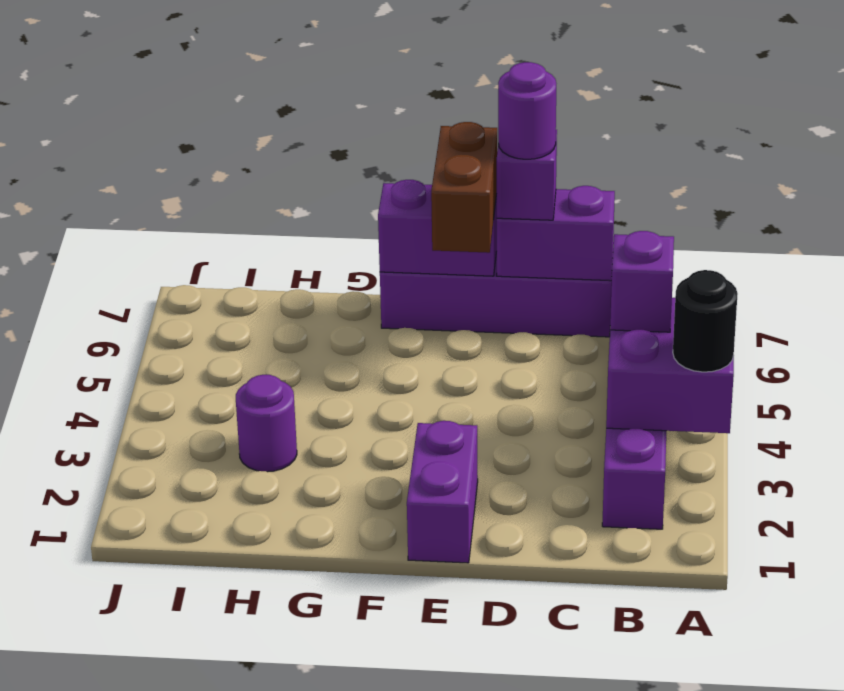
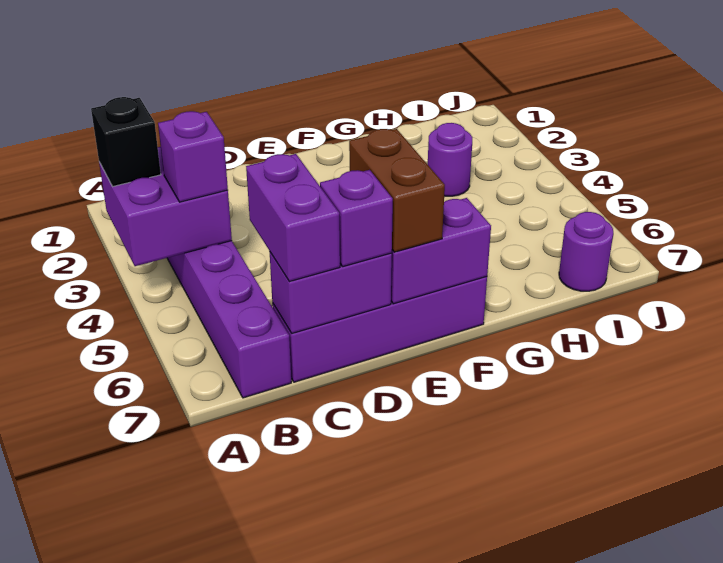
black 1x1 round brick [673,270,738,372] -> black 1x1 brick [91,97,161,187]
purple 1x1 round brick [498,62,556,159] -> purple 1x1 round brick moved to [559,212,613,291]
purple 1x2 brick [407,421,478,563] -> purple 1x2 brick moved to [246,154,340,282]

